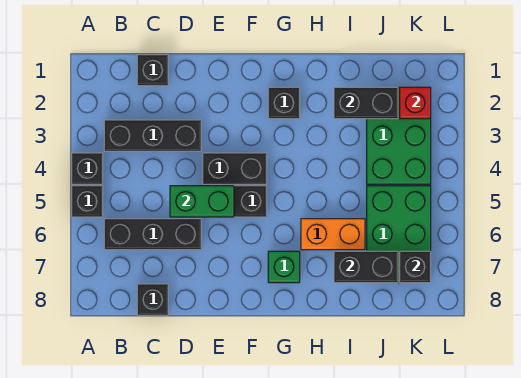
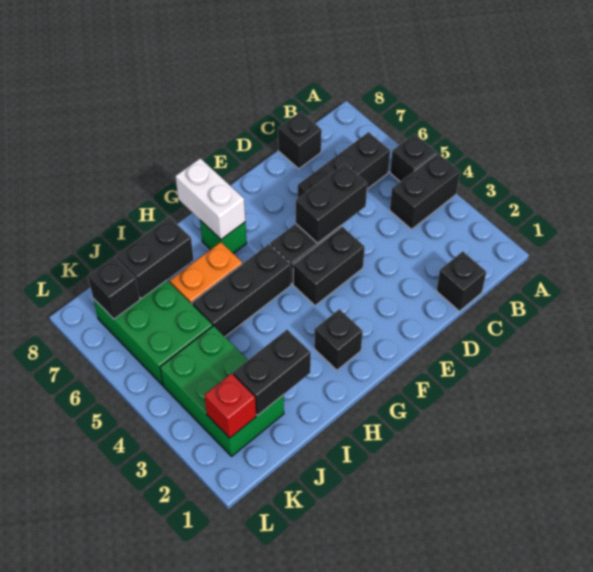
black 1x1 brick [72,153,103,184] -> black 1x2 brick [390,153,460,229]
black 1x3 brick [104,120,201,151] -> black 1x3 brick moved to [192,244,291,337]
green 1x2 brick [170,186,234,217] -> black 1x2 brick [296,164,367,243]
none -> white 1x2 brick [175,158,245,239]

